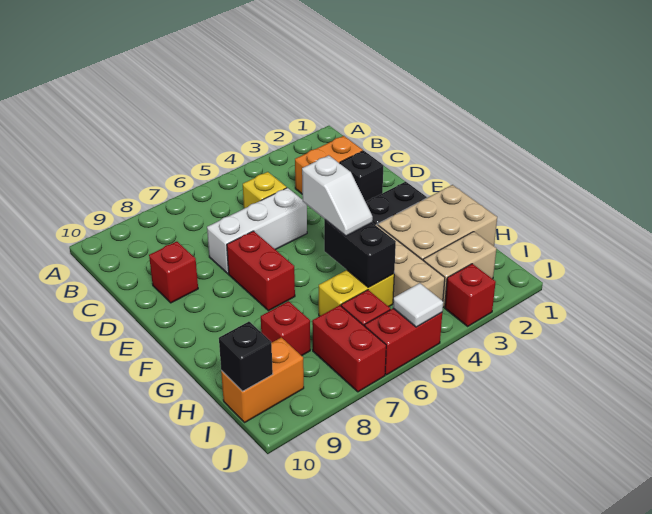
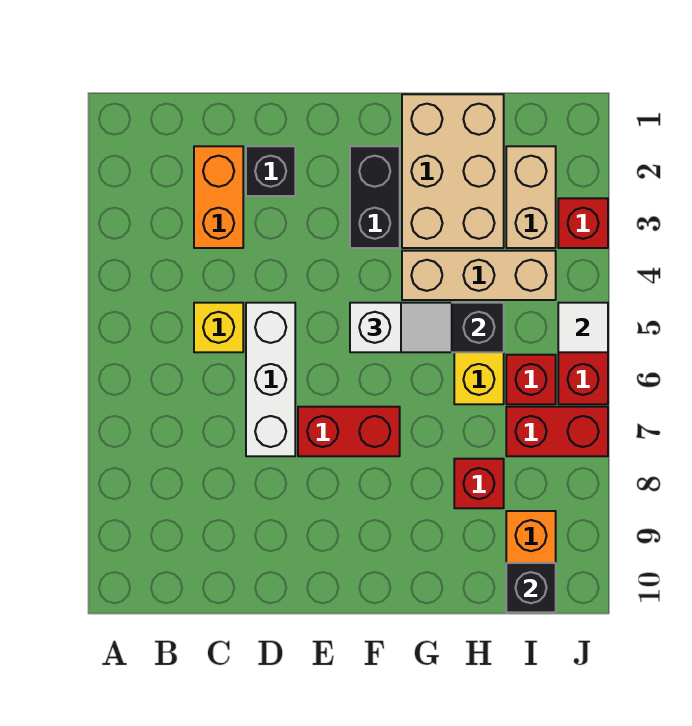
red 1x1 brick [149,242,198,303] -> none

